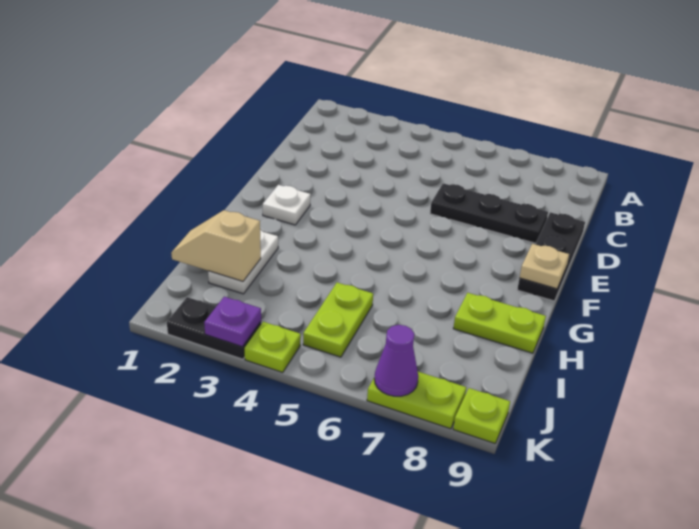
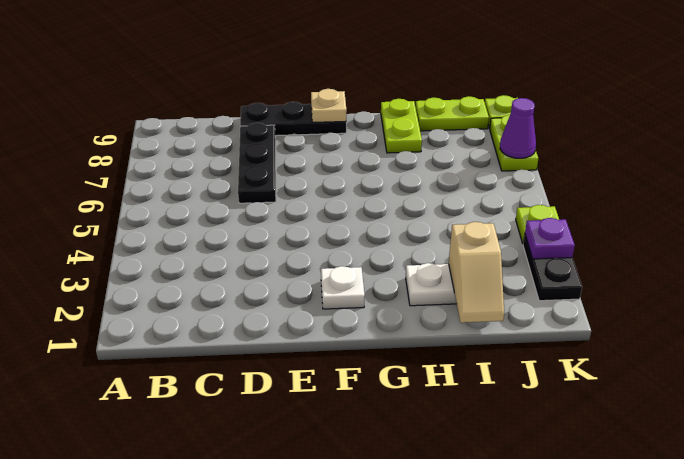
lime 1x2 plate [303,282,373,357] -> lime 1x2 plate moved to [416,96,489,131]

